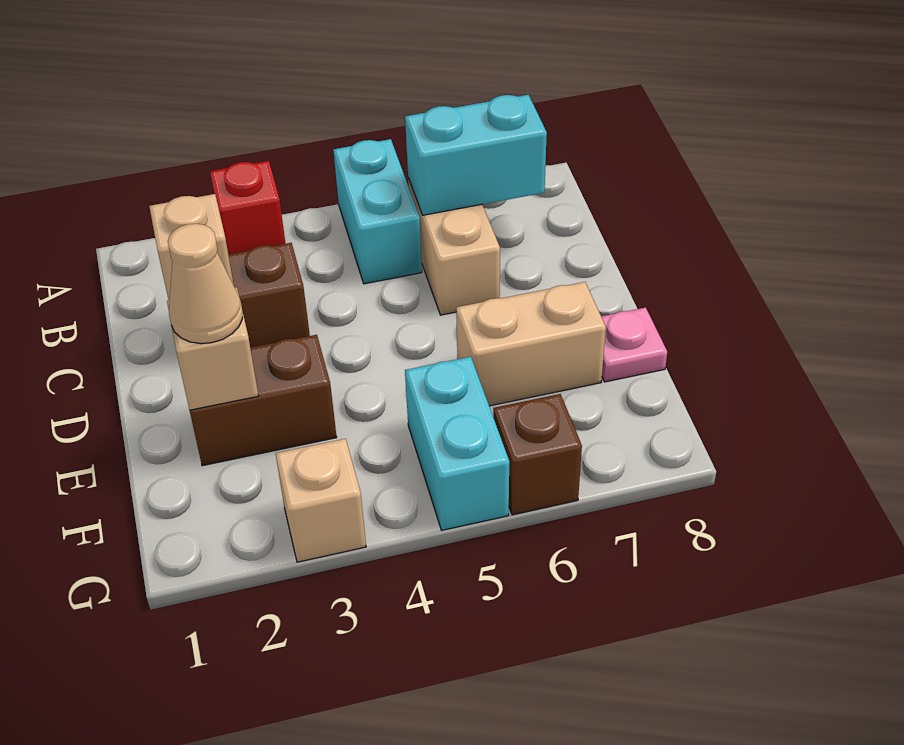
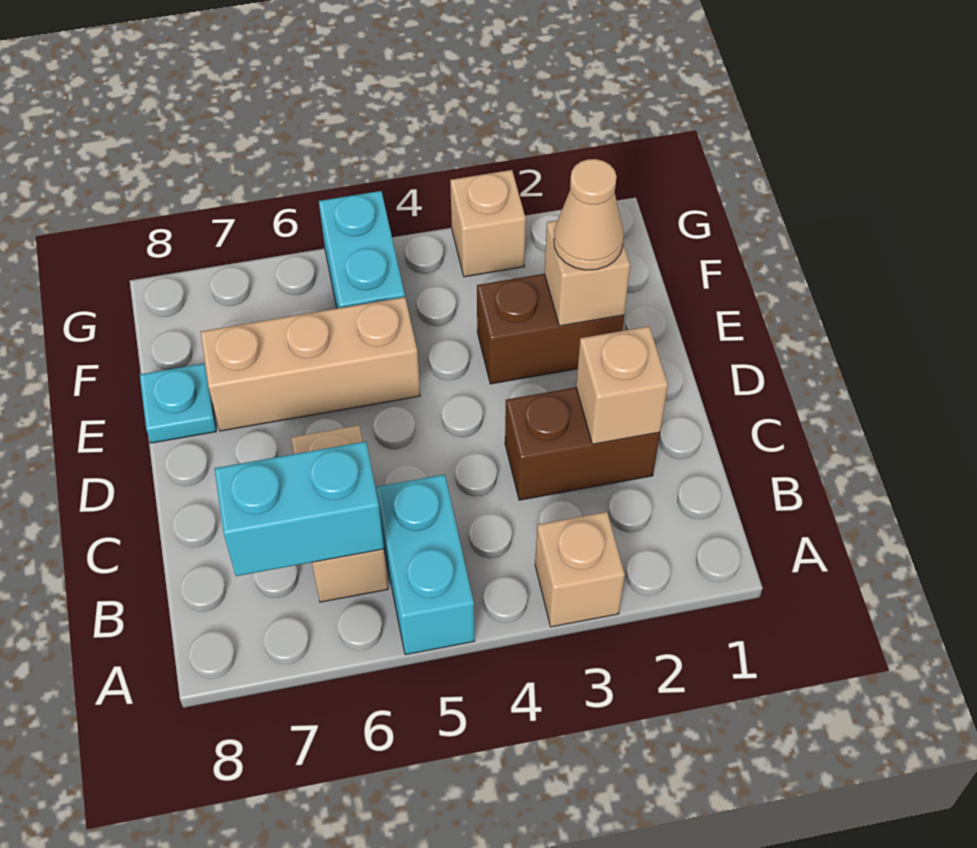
red 1x1 brick [210,161,286,254] -> tan 1x1 brick [535,512,625,627]
tan 1x2 brick [456,282,606,406] -> tan 1x3 brick [201,297,420,431]
pink 1x1 plate [601,308,667,382] -> cyan 1x1 plate [140,363,216,443]
brown 1x1 brick [493,394,582,515] -> none

